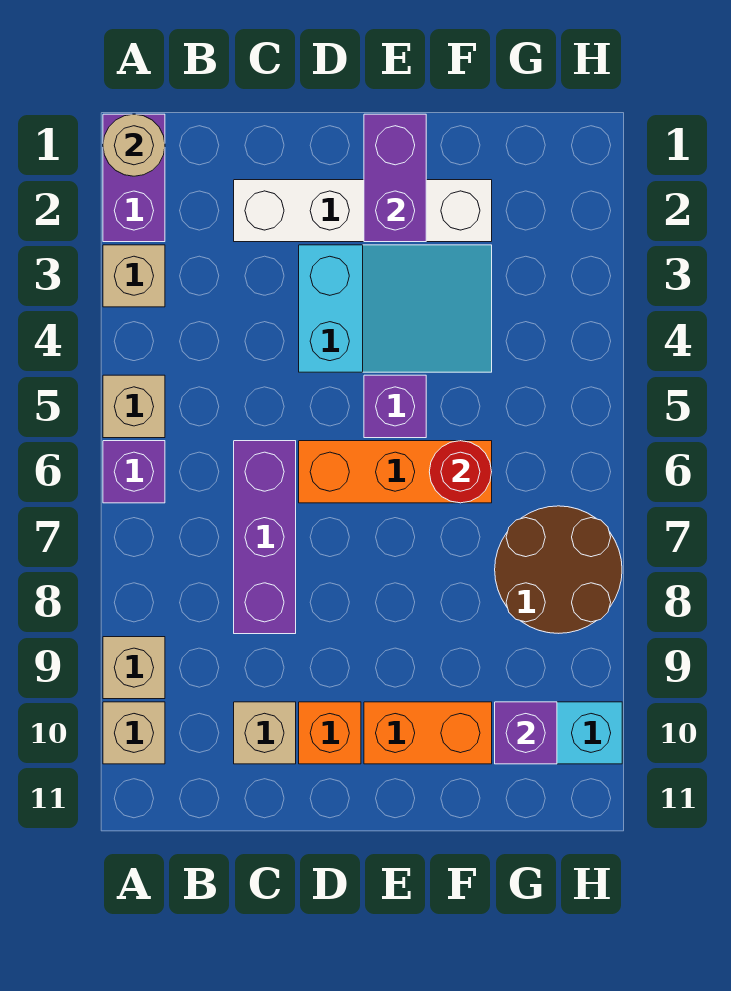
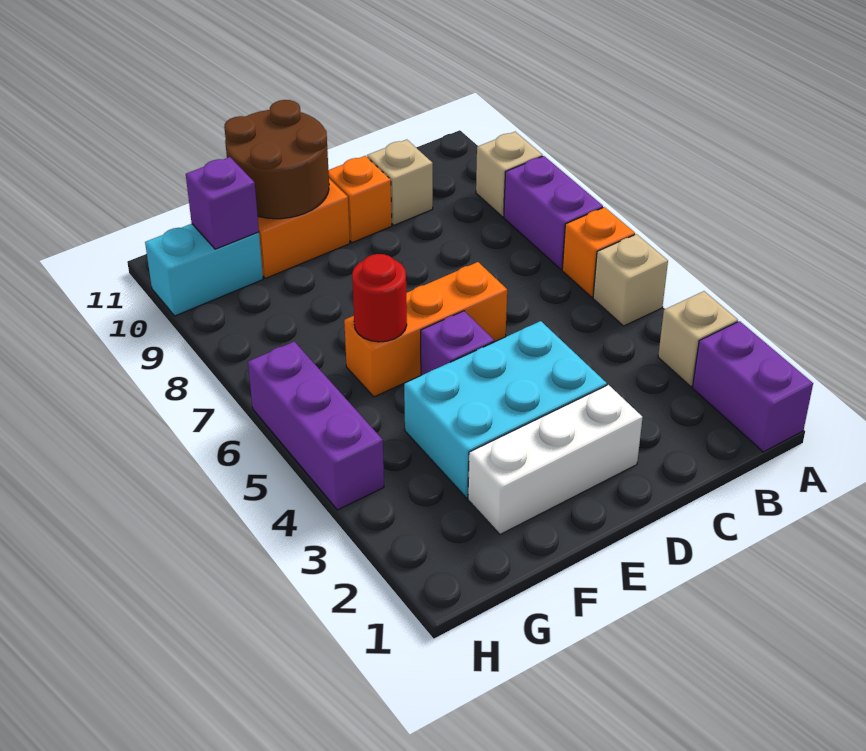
tan 1x1 round brick [103,114,165,176] -> none
purple 1x1 brick [103,441,165,503] -> orange 1x1 brick [562,207,635,297]
tan 1x1 brick [103,702,165,764] -> none
white 1x4 brick [234,180,492,242] -> white 1x3 brick [468,385,643,534]
purple 1x3 brick [234,441,296,634] -> purple 1x3 brick moved to [248,342,384,510]
cyan 2x3 slope [299,245,492,372] -> cyan 2x3 brick [404,321,607,498]
purple 1x2 brick [364,114,426,242] -> purple 1x2 brick moved to [504,156,603,269]
brown 2x2 round brick [495,506,622,633] -> brown 2x2 round brick moved to [224,100,329,219]

